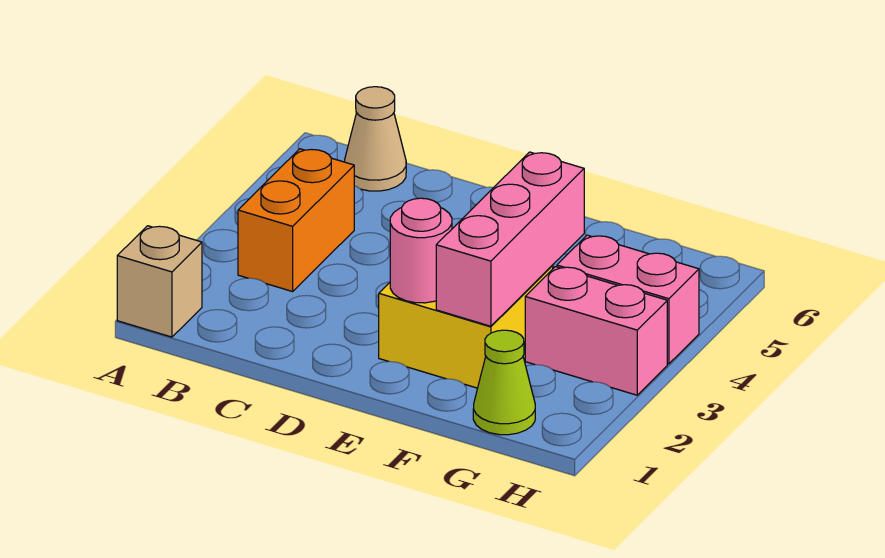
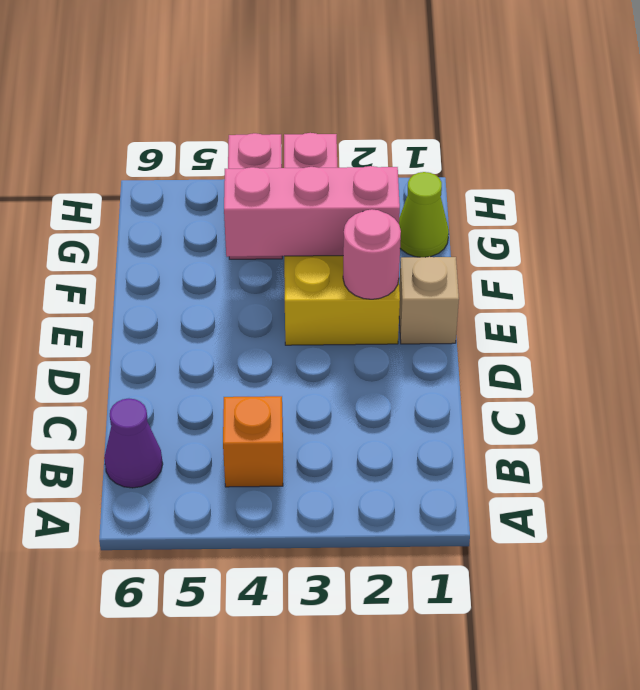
tan 1x1 brick [117,226,202,337] -> tan 1x1 brick moved to [399,257,459,344]
orange 1x2 brick [238,149,354,292] -> orange 1x1 brick [223,396,283,487]
tan 1x1 cone [344,87,406,191] -> purple 1x1 cone [104,399,163,488]

